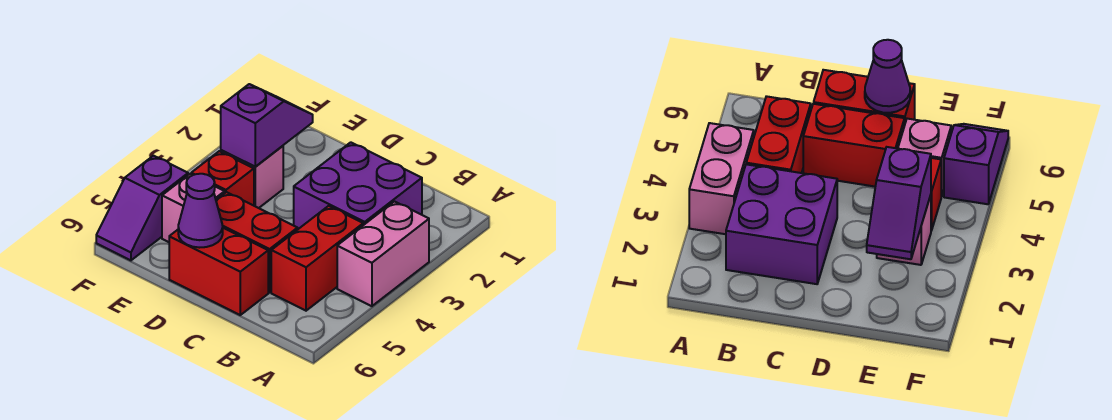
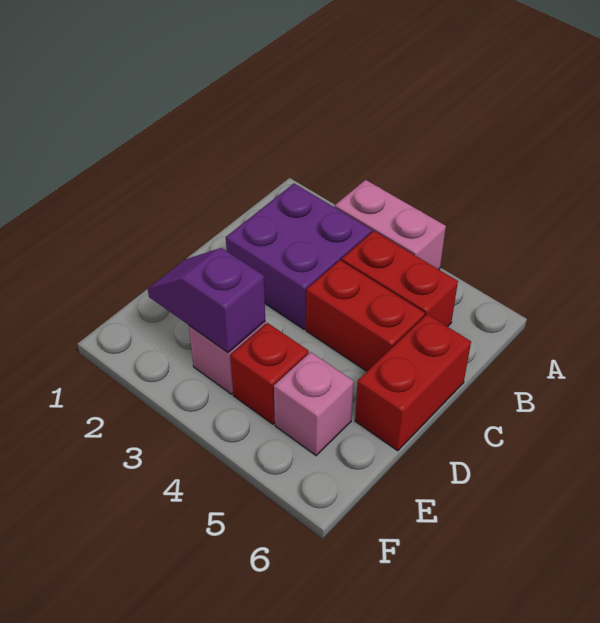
red 1x2 brick [216,192,298,292] -> red 1x2 brick turned to [306,260,425,371]
purple 1x1 cone [178,174,223,248] -> none
purple 1x2 slope [96,156,188,260] -> none

